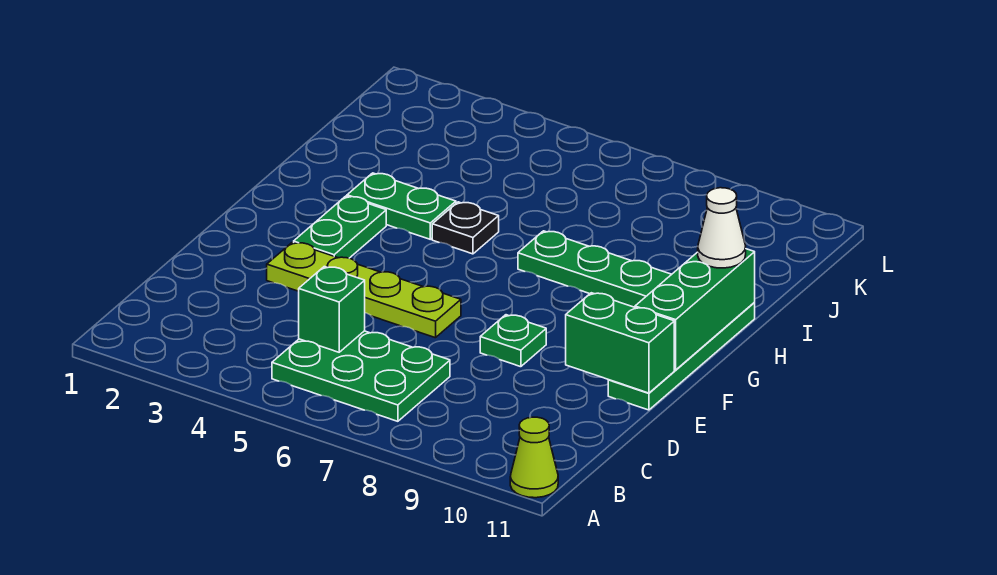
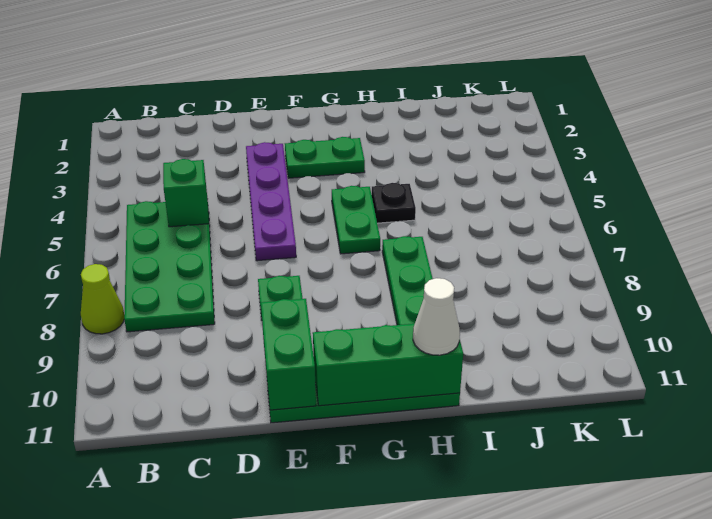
lime 1x1 cone [510,417,558,498] -> lime 1x1 cone moved to [81,264,124,334]
green 2x3 plate [272,331,450,421] -> green 2x4 plate [124,201,215,332]
lime 1x4 plate [267,242,461,338] -> purple 1x4 plate [246,142,296,261]
green 1x2 plate [347,173,456,239] -> green 1x2 plate moved to [332,186,380,254]

